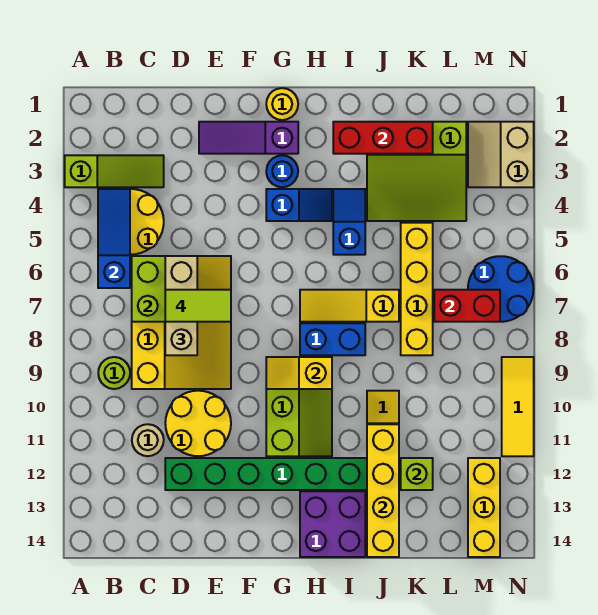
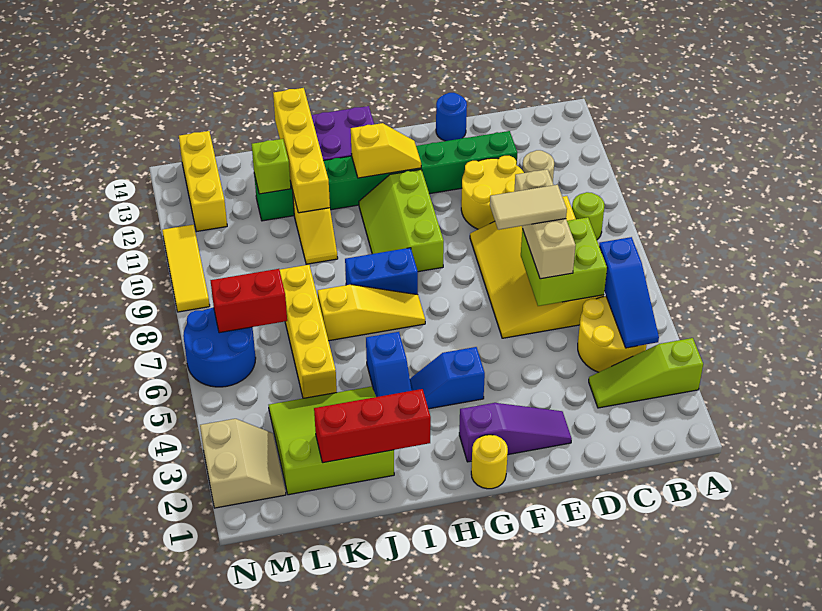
lime 1x2 tile [165,290,231,322] -> tan 1x2 tile [490,185,567,230]
blue 1x1 round brick [266,155,298,187] -> blue 1x1 round brick moved to [436,93,467,141]
yellow 1x2 slope [266,357,332,389] -> yellow 1x2 slope moved to [351,123,421,178]

